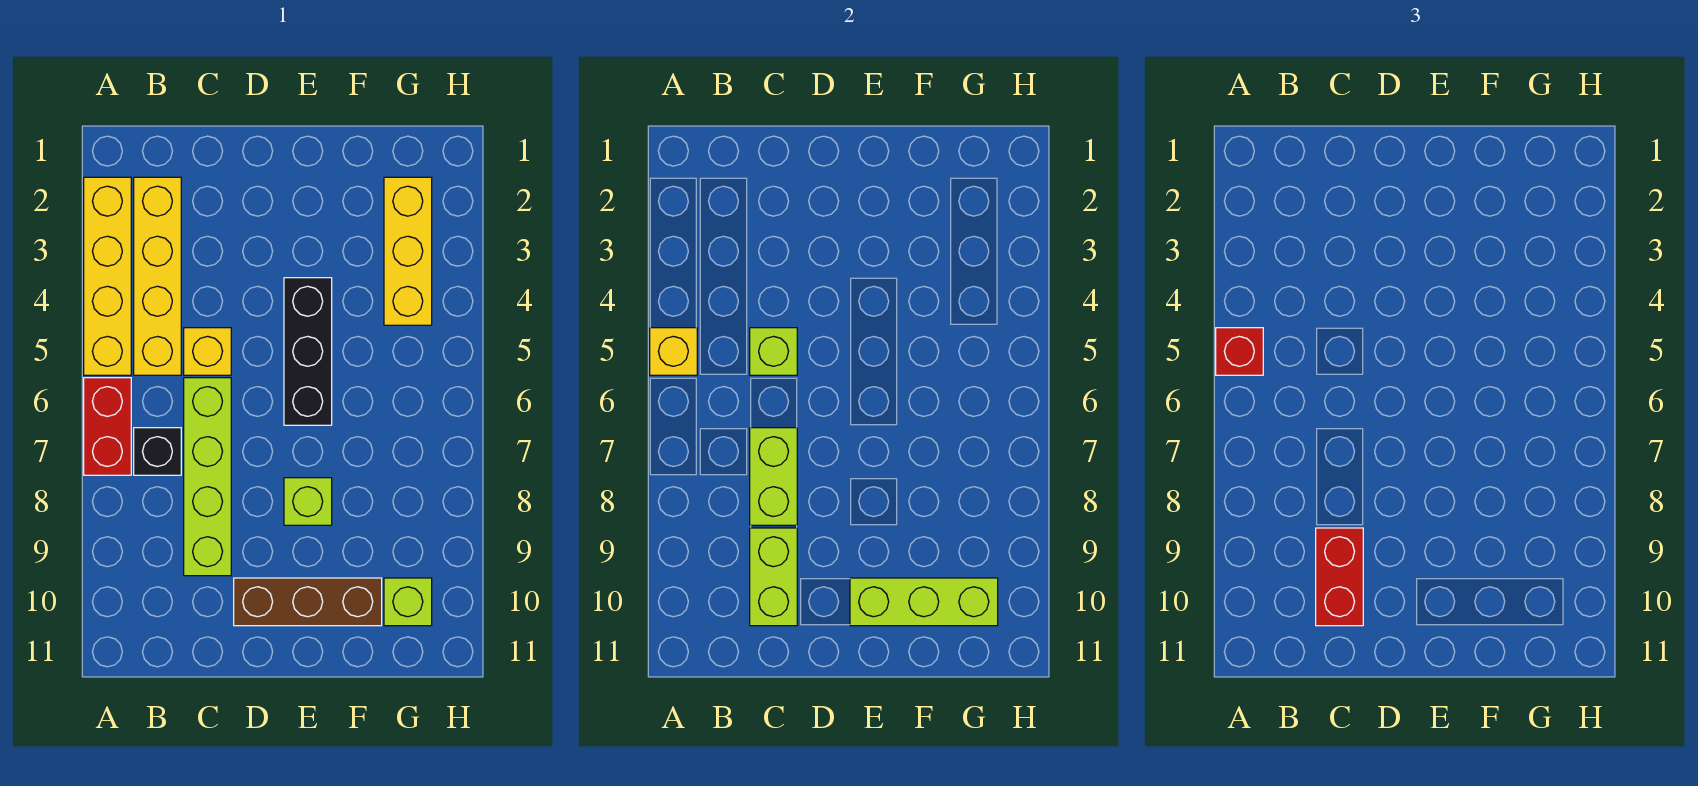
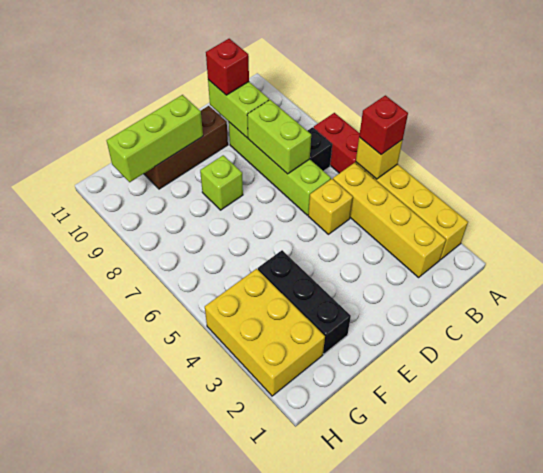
lime 1x1 brick [750,328,797,375] -> none
red 1x2 brick [1316,528,1363,626] -> red 1x1 brick [206,39,249,95]
black 1x3 brick [284,278,332,425] -> black 1x3 brick moved to [258,250,351,354]
yellow 1x3 brick [384,177,432,325] -> yellow 2x3 brick [205,269,325,396]
lime 1x1 brick [384,578,432,626] -> none

